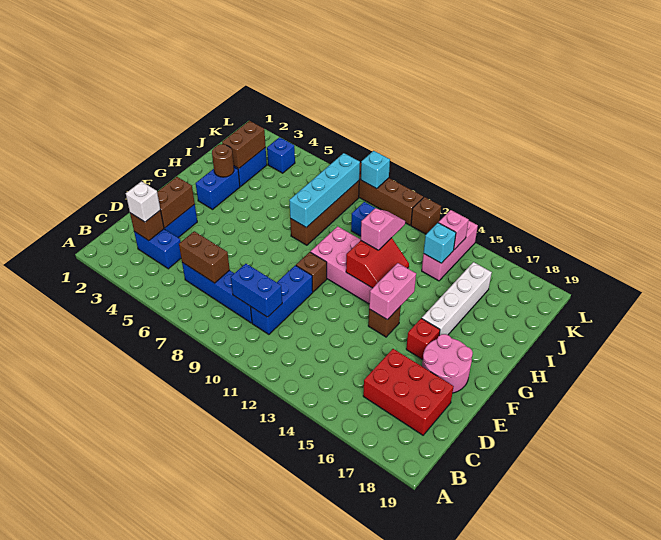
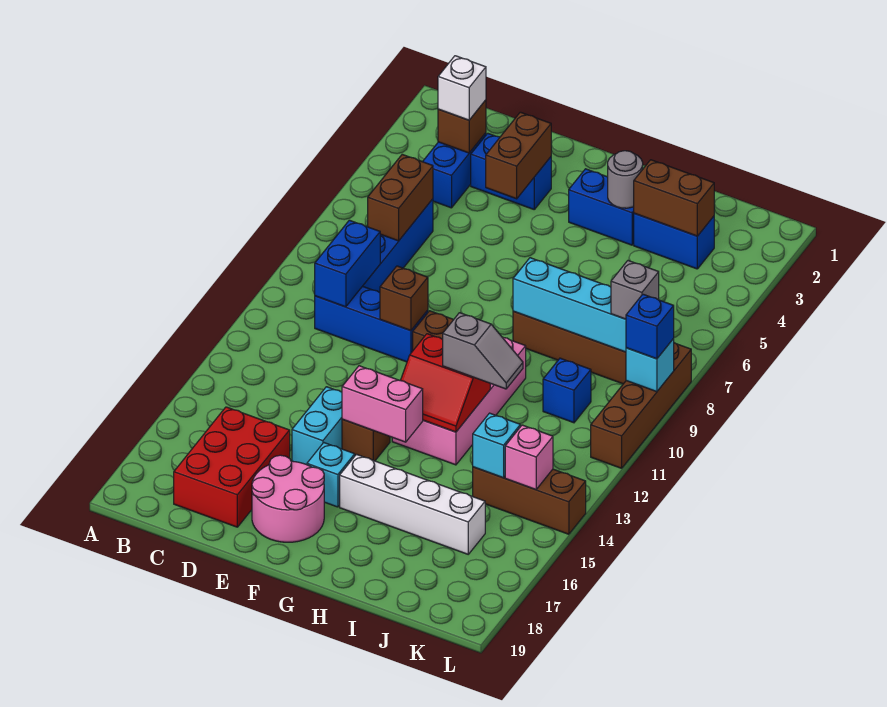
brown 1x2 brick [157,177,195,228] -> brown 1x2 brick turned to [486,112,551,199]
none -> cyan 1x2 brick [292,387,342,465]
red 1x1 brick [406,318,440,360] -> cyan 1x1 brick [307,443,355,507]
brown 1x1 round brick [212,144,234,177] -> grey 1x1 round brick [608,151,643,208]
pink 1x2 slope [361,208,405,250] -> grey 1x2 slope [443,313,523,389]
pink 1x3 brick [422,221,478,281] -> brown 1x3 brick [473,467,586,534]
blue 1x1 brick [267,137,295,173] -> blue 1x1 brick moved to [626,294,674,359]
none -> grey 1x1 brick [611,261,659,319]
brown 1x1 brick [411,197,441,234] -> brown 1x1 brick moved to [380,266,428,331]

